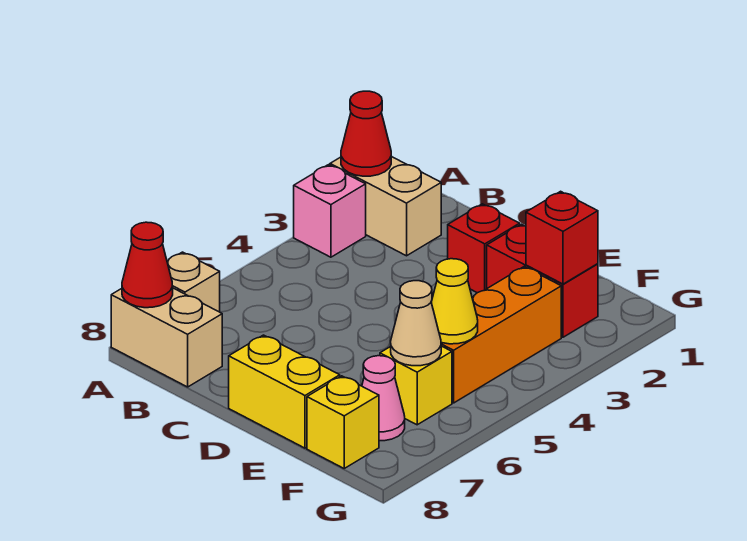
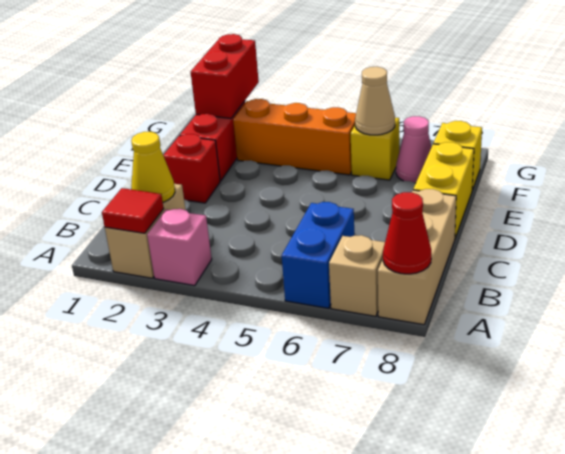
red 1x1 cone [341,91,391,176] -> red 1x1 tile [102,188,164,233]
none -> blue 1x2 brick [282,202,354,308]
tan 1x2 brick [111,288,222,387] -> tan 1x3 brick [378,189,456,325]
red 1x1 brick [526,191,598,284] -> red 1x2 brick [191,34,259,119]
yellow 1x1 cone [431,259,478,344] -> yellow 1x1 cone moved to [131,132,175,202]

